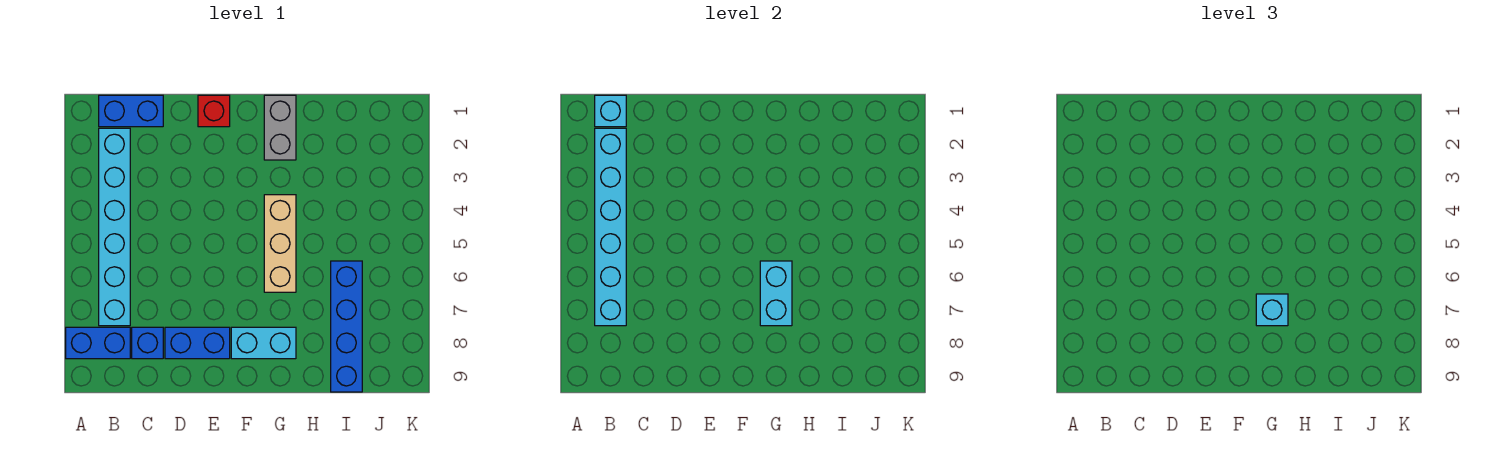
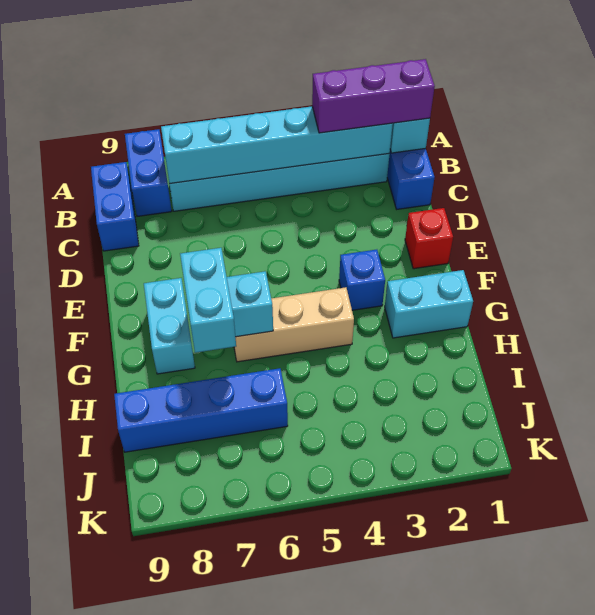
none -> purple 1x3 brick [312,59,435,133]
blue 1x1 brick [132,327,163,359] -> blue 1x1 brick moved to [339,250,385,310]
blue 1x2 brick [165,327,230,359] -> blue 1x2 brick moved to [91,162,139,251]
grey 1x2 brick [264,95,296,160] -> cyan 1x2 brick [385,270,473,338]
cyan 1x1 brick [1256,294,1288,326] -> cyan 1x2 brick [180,248,236,353]

